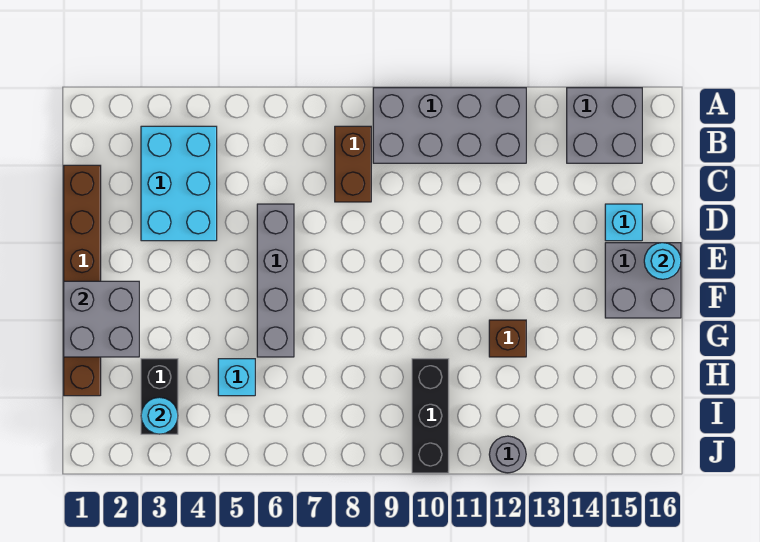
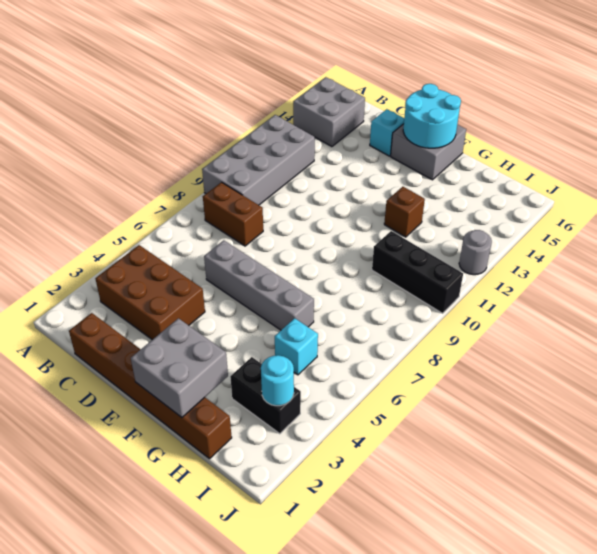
cyan 2x3 brick [141,126,217,241] -> brown 2x3 brick [95,245,205,340]
cyan 1x1 round brick [644,243,681,279] -> cyan 2x2 round brick [403,84,461,148]

